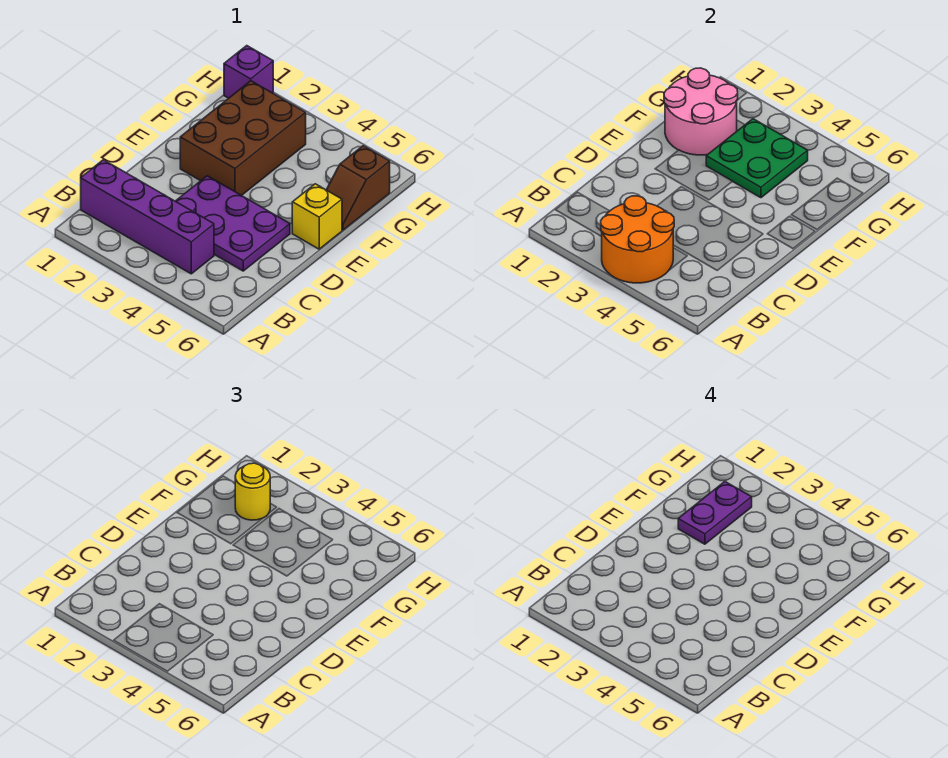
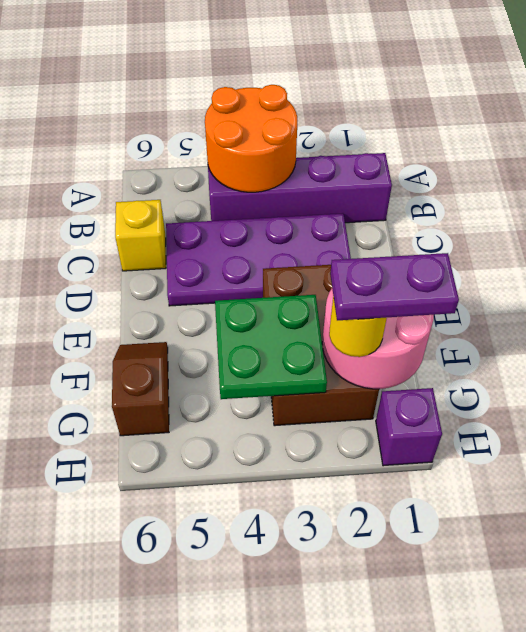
purple 2x3 plate [176,176,290,271] -> purple 2x4 plate [166,213,351,306]
yellow 1x1 brick [292,184,342,249] -> yellow 1x1 brick moved to [115,200,166,271]
purple 1x2 plate [678,482,752,544] -> purple 1x2 plate turned to [330,253,459,320]

